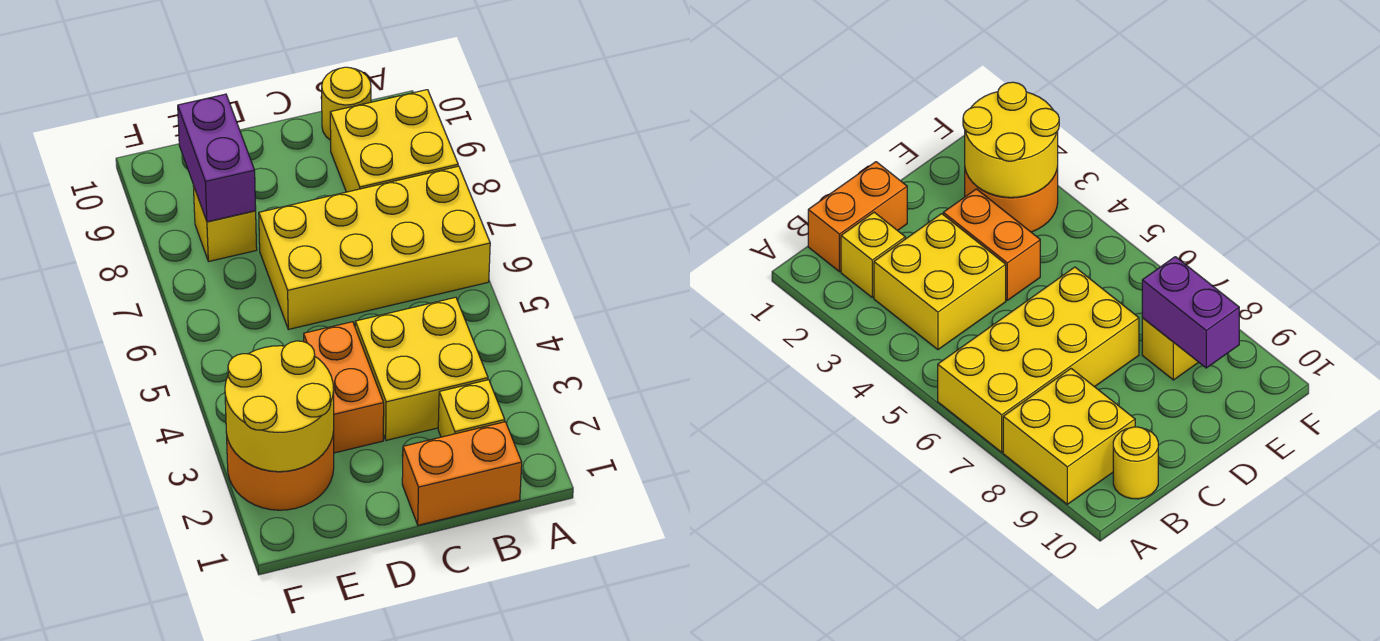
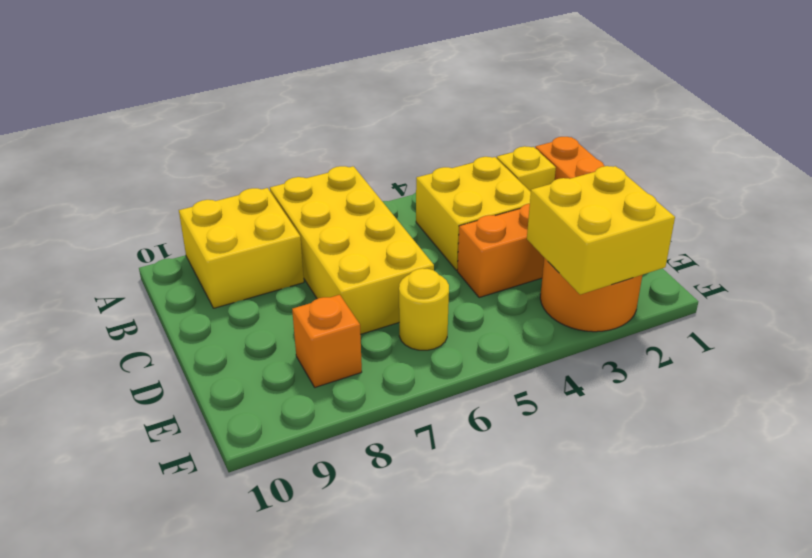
yellow 1x1 round brick [322,67,371,140] -> yellow 1x1 round brick moved to [399,268,449,350]
yellow 2x2 round brick [225,341,334,472] -> yellow 2x2 brick [527,166,675,295]
yellow 1x1 brick [193,185,257,261] -> orange 1x1 brick [292,295,362,387]
purple 1x2 brick [178,94,256,222] -> none

